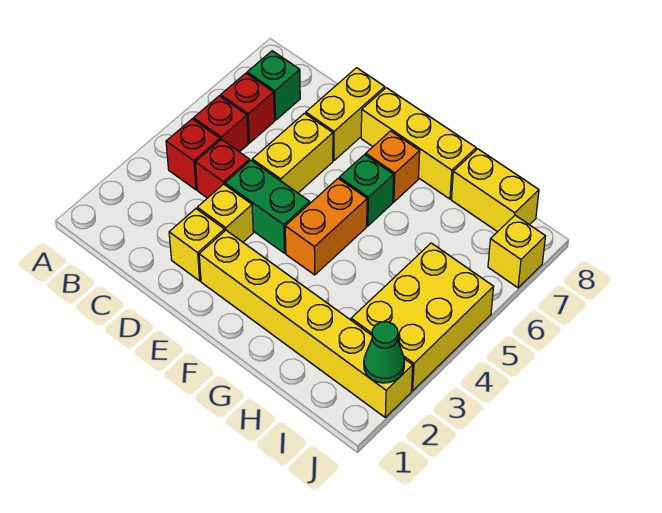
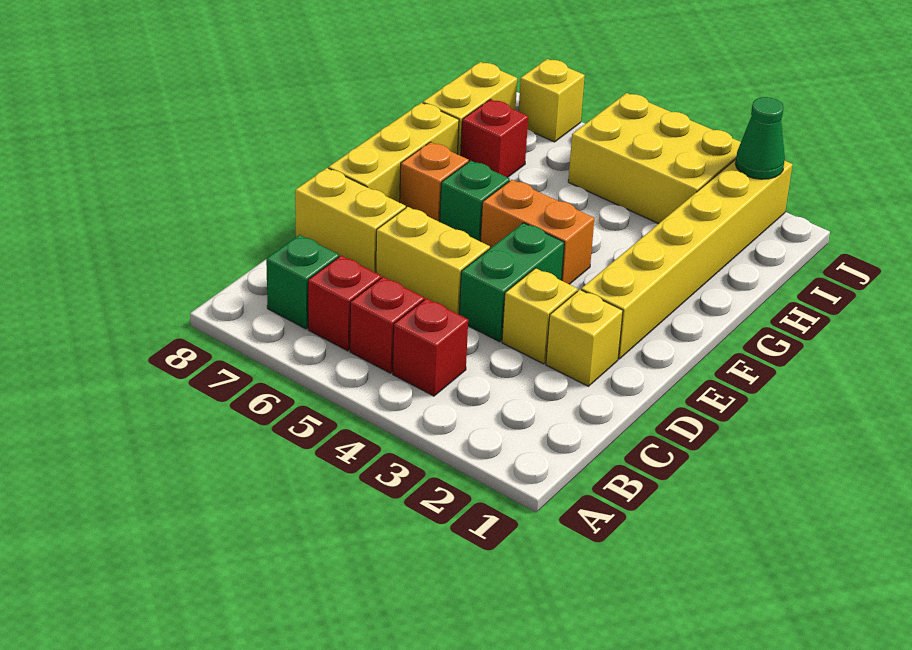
red 1x1 brick [195,139,250,198] -> red 1x1 brick moved to [461,99,528,178]

